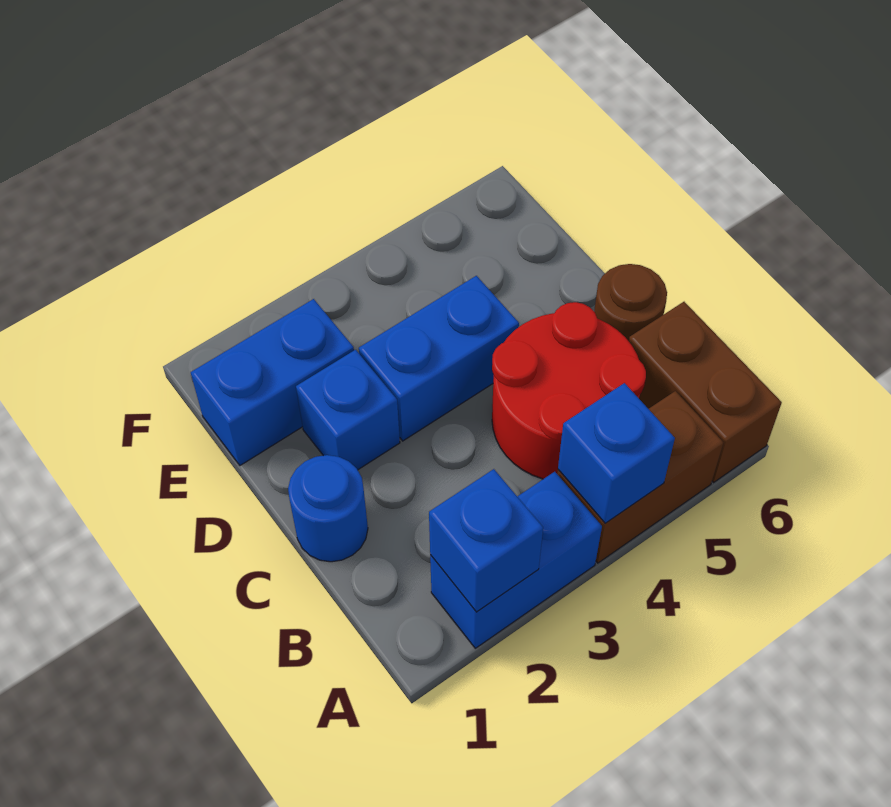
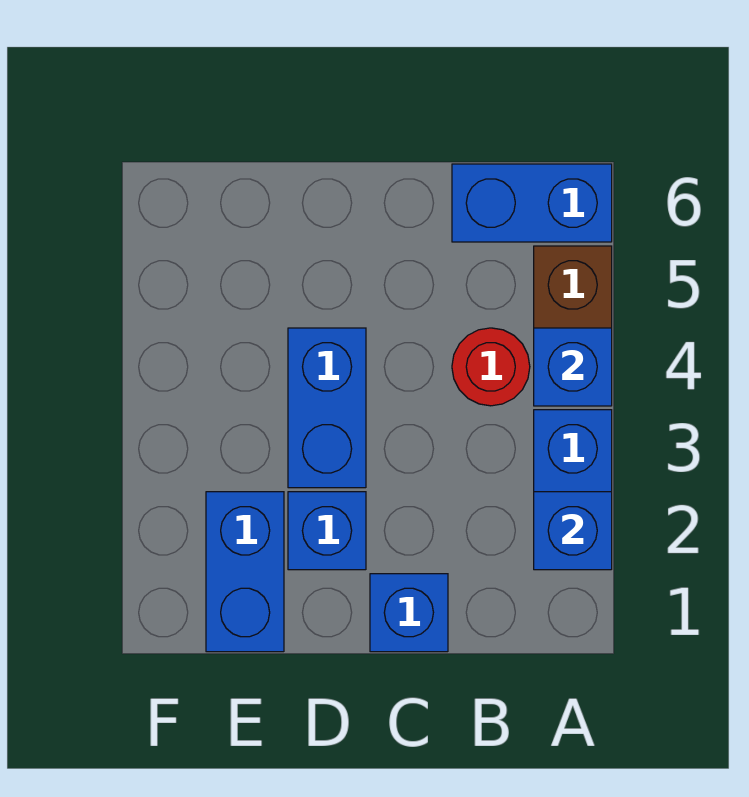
brown 1x2 brick [629,302,782,482] -> blue 1x2 brick [452,164,612,242]
red 2x2 round brick [492,302,646,479] -> red 1x1 round brick [452,328,530,406]
blue 1x1 round brick [288,455,368,562] -> blue 1x1 brick [370,574,448,652]
brown 1x1 round brick [594,264,667,341] -> none

